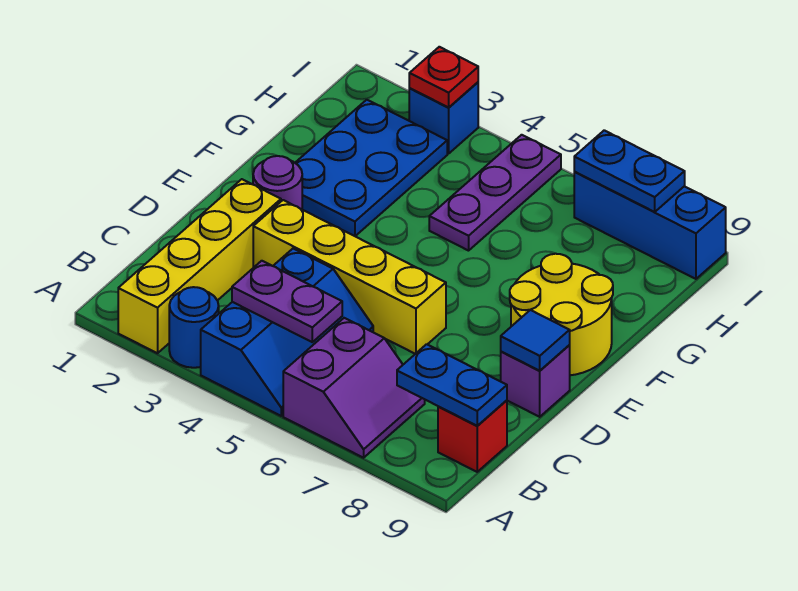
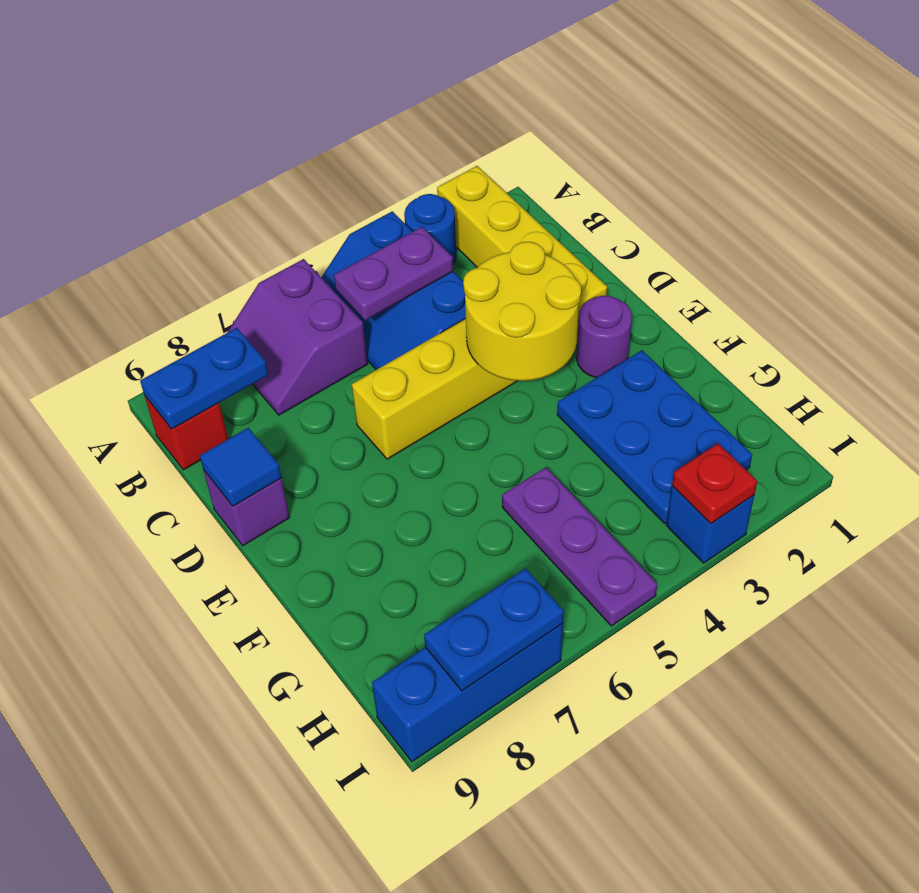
yellow 2x2 round brick [510,254,613,375] -> yellow 2x2 round brick moved to [463,242,581,381]

